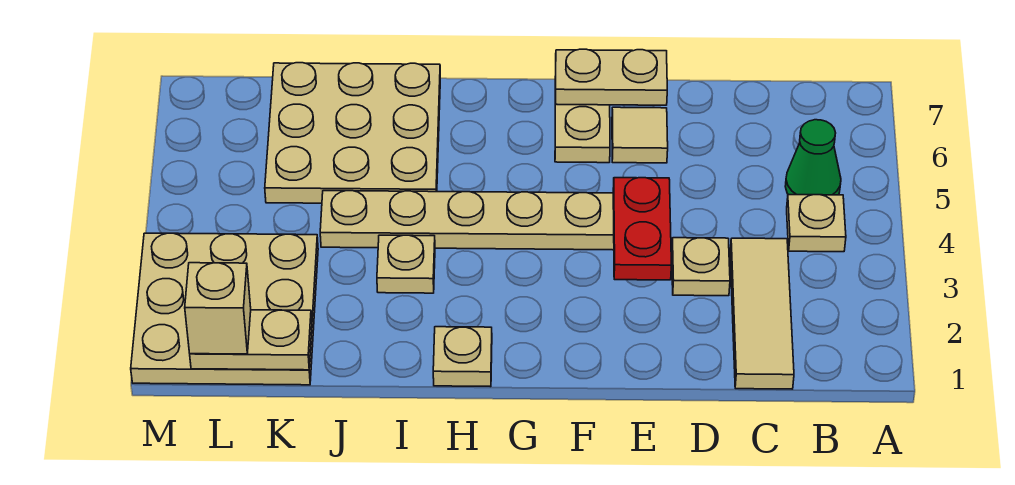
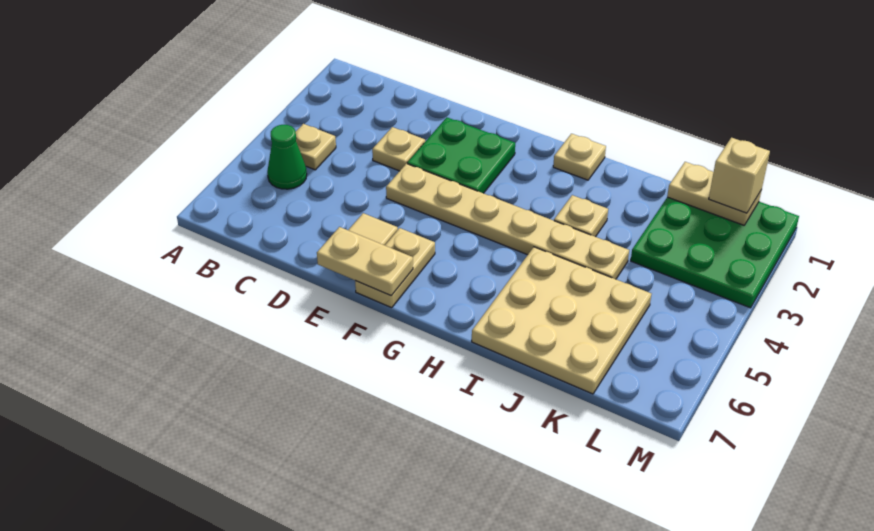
tan 1x3 tile [730,238,794,389] -> none
none -> green 2x2 plate [407,118,515,193]
red 1x2 plate [613,178,671,280] -> none
tan 3x3 plate [131,233,318,385] -> green 3x3 plate [631,197,799,308]

